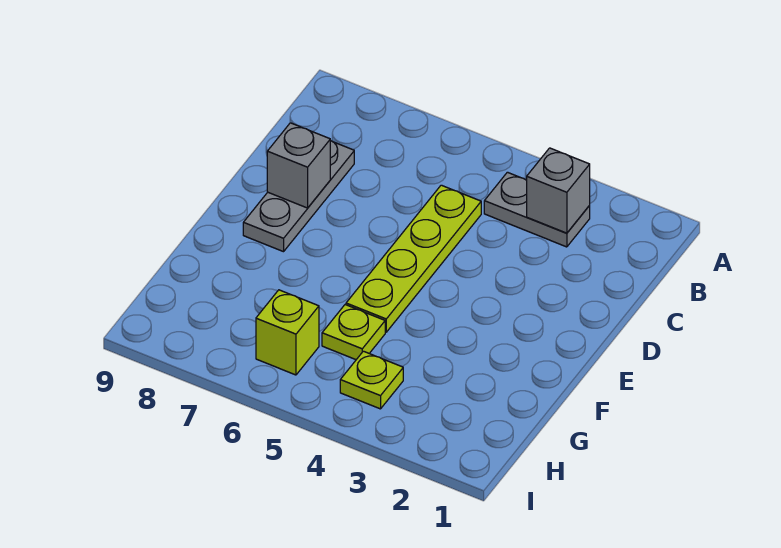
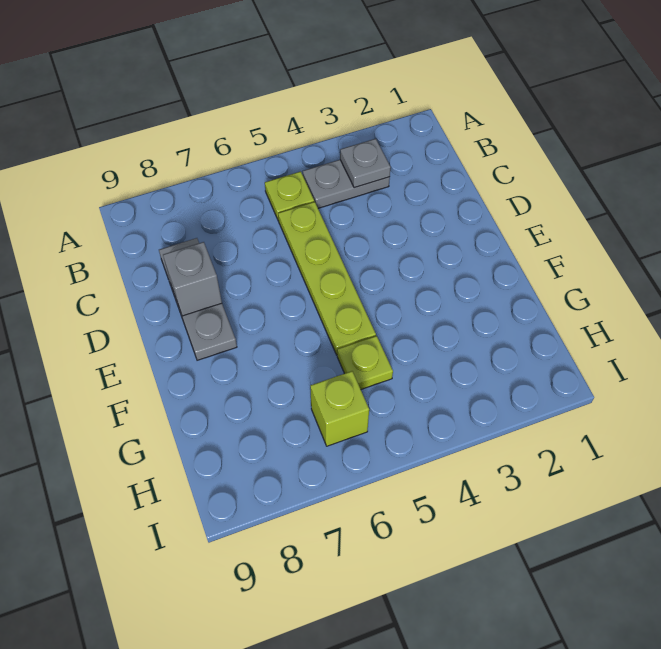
grey 1x1 brick [527,148,590,233] -> grey 1x1 plate [340,139,391,188]
lime 1x1 plate [340,351,403,409] -> lime 1x1 plate moved to [265,171,314,221]

